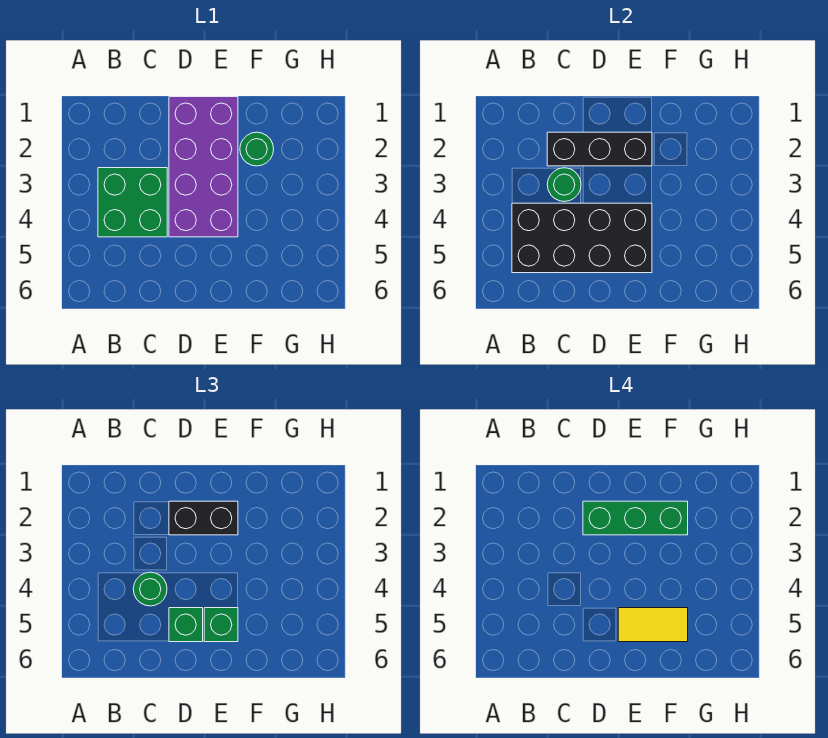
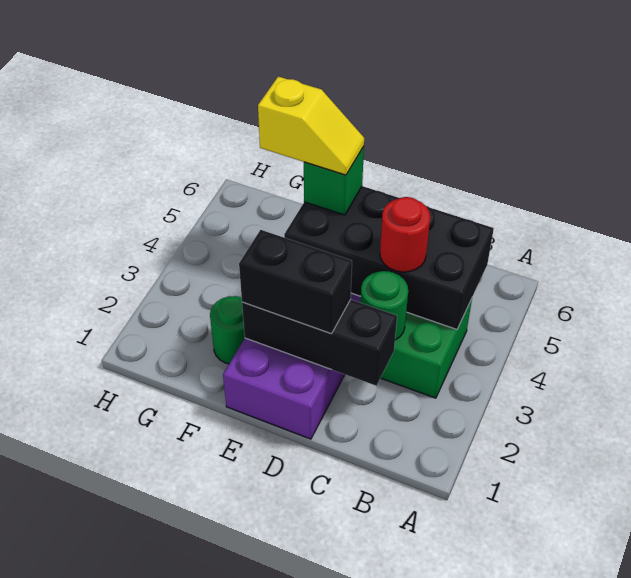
green 1x1 round brick [133,572,167,606] -> red 1x1 round brick [380,197,430,272]
green 1x3 brick [583,501,688,535] -> none
green 1x1 brick [169,608,203,642] -> none
yellow 1x2 tile [618,608,688,642] -> yellow 1x2 slope [258,77,364,175]

